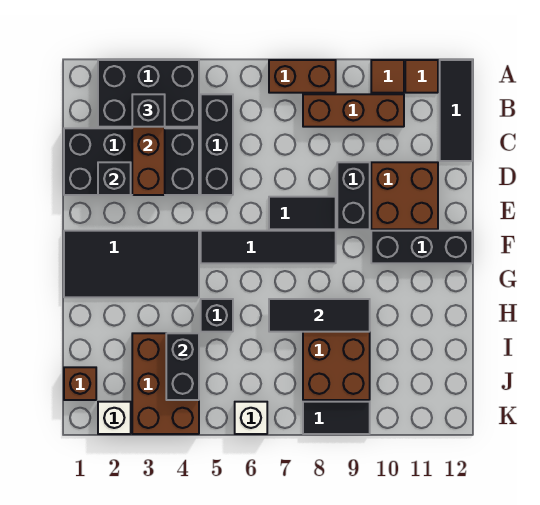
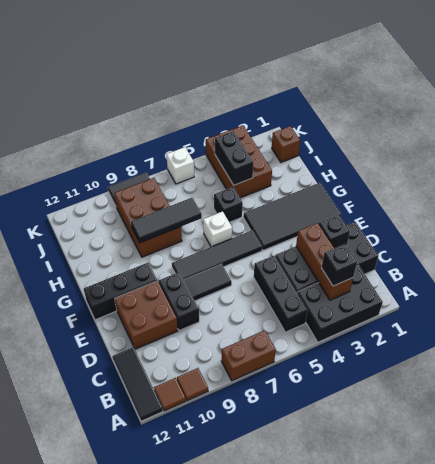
brown 1x3 brick [303,94,404,127] -> none
white 1x1 brick [98,402,131,434] -> white 1x1 brick moved to [203,211,232,247]

